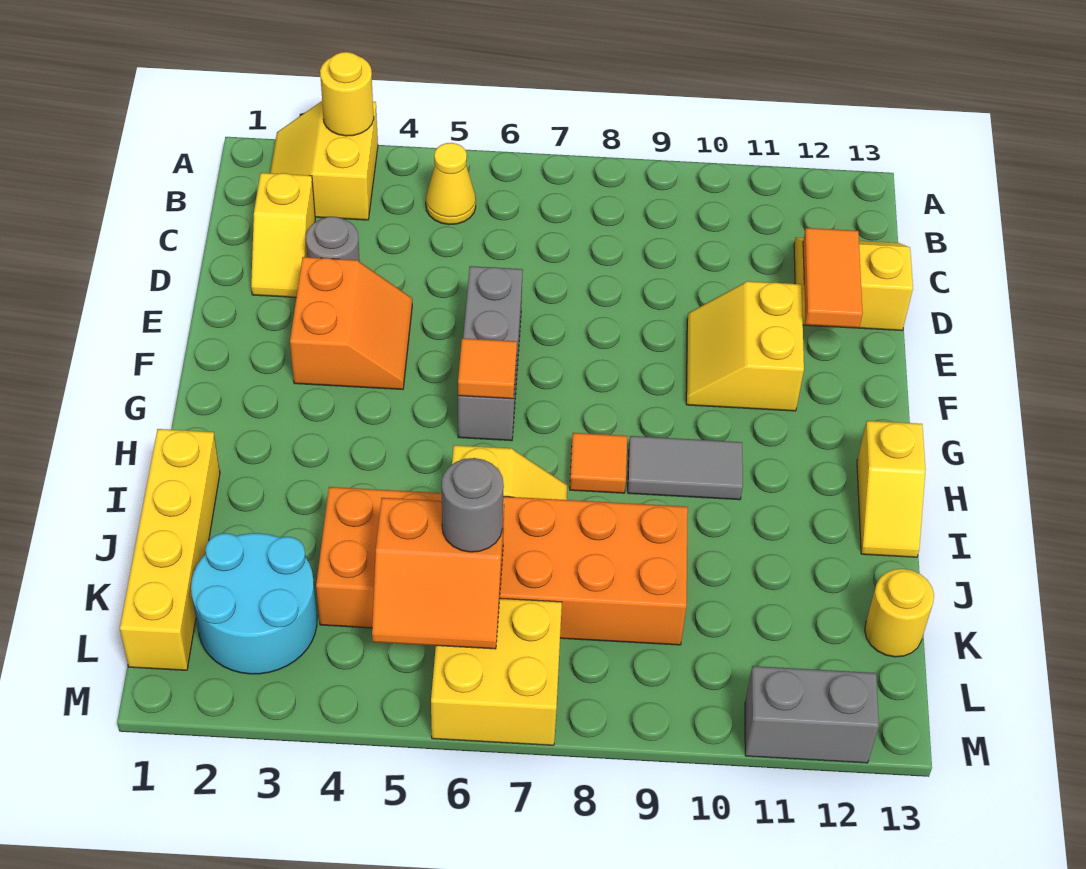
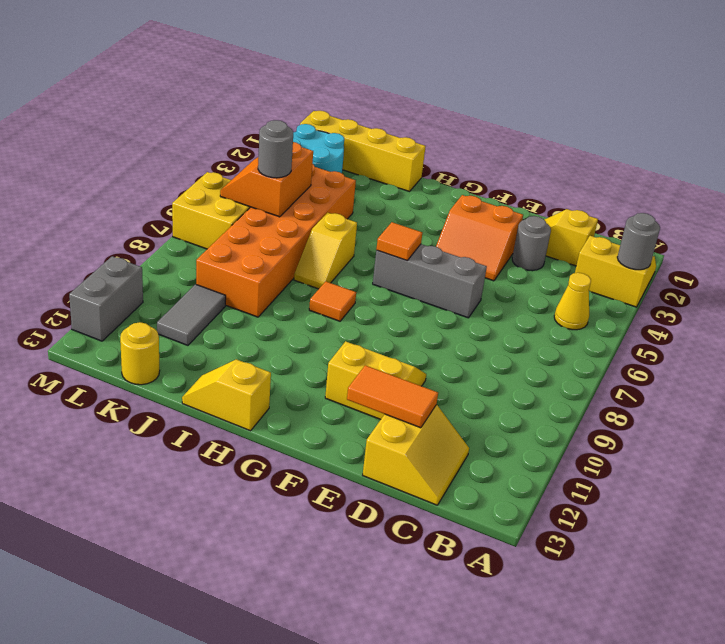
yellow 1x1 round brick [320,52,374,136] -> grey 1x1 round brick [617,213,660,270]
grey 1x2 tile [628,436,743,500] -> grey 1x2 tile moved to [157,284,226,345]

